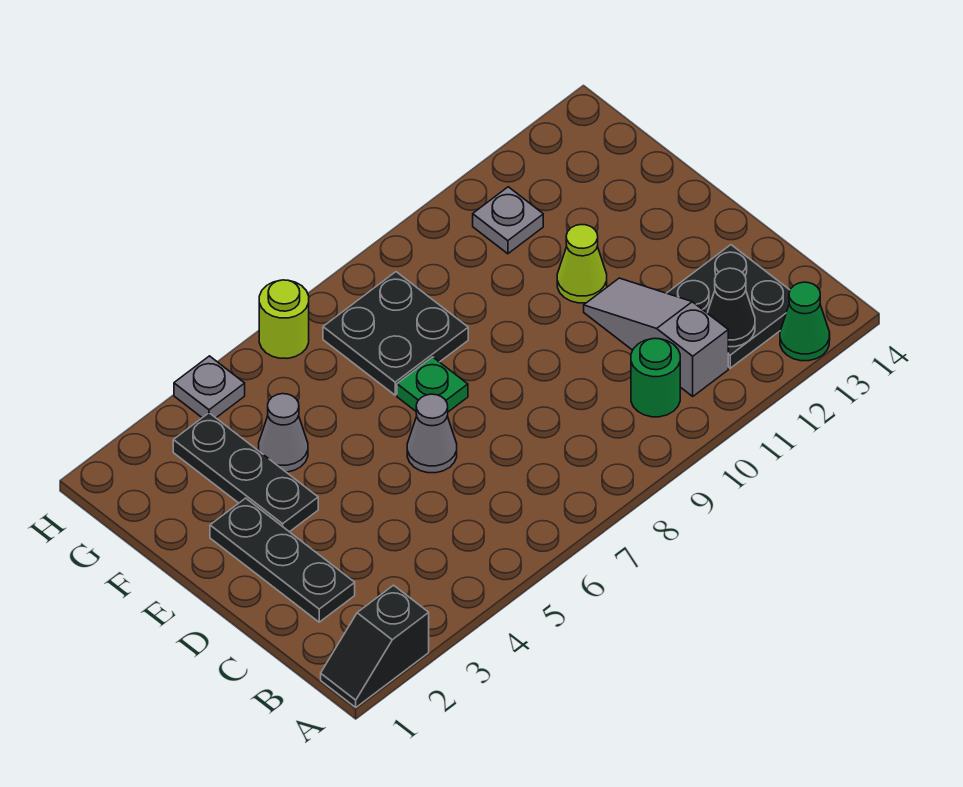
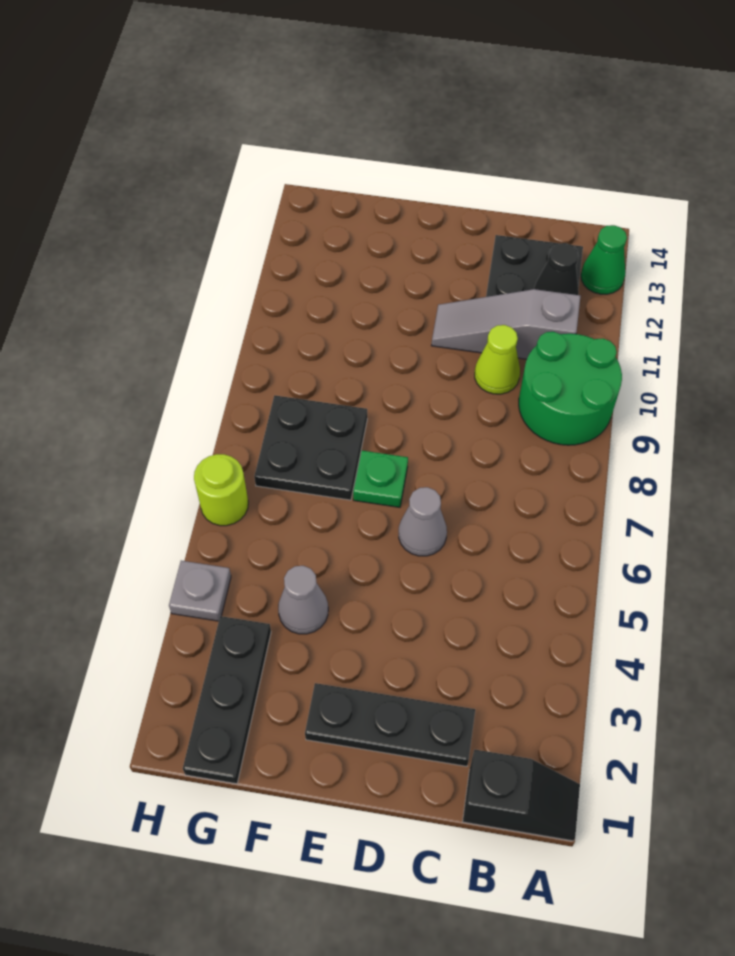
black 1x2 slope [321,585,429,707] -> black 1x2 slope turned to [463,750,580,841]
green 1x1 round brick [631,338,680,417] -> green 2x2 round brick [519,332,622,445]
black 1x3 plate [173,413,318,532] -> black 1x3 plate turned to [183,616,271,784]
lime 1x1 cone [557,225,607,303] -> lime 1x1 cone moved to [475,325,520,394]
grey 1x1 plate [473,187,543,254] -> none

